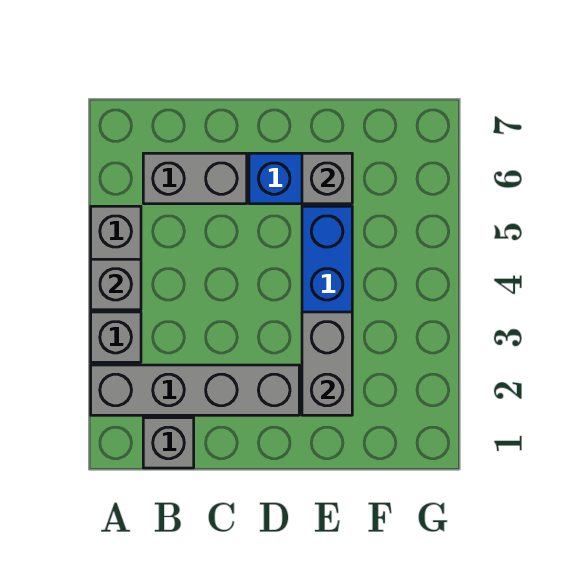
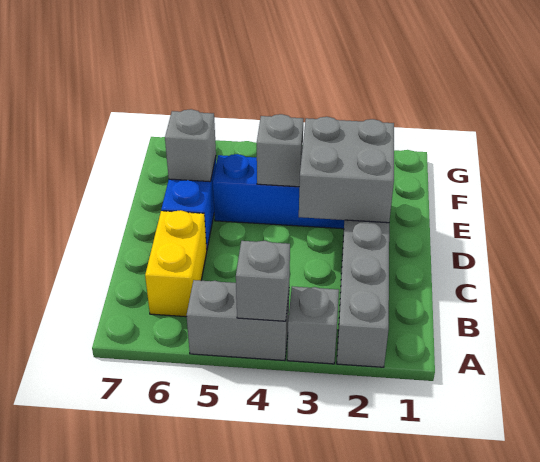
grey 1x1 brick [143,418,194,468] -> grey 1x1 brick moved to [257,114,303,187]
grey 1x2 brick [143,153,247,204] -> yellow 1x2 brick [145,210,207,317]
grey 1x2 brick [302,312,352,415] -> grey 2x2 brick [299,117,394,223]

